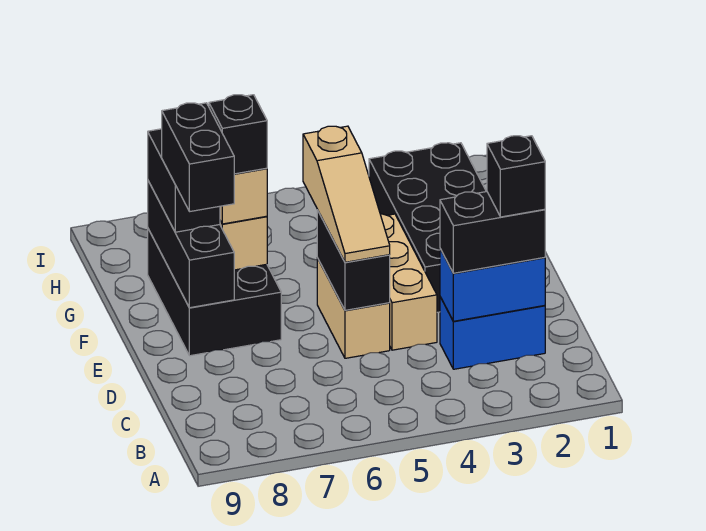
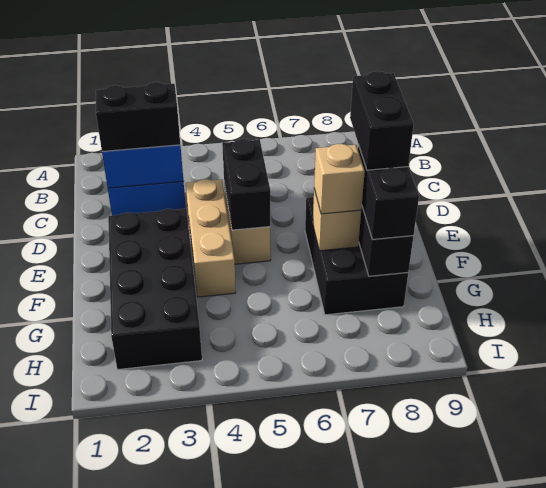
black 1x1 brick [487,136,545,217] -> none
tan 1x3 slope [303,126,390,262] -> none
black 1x1 brick [209,95,267,174] -> none

